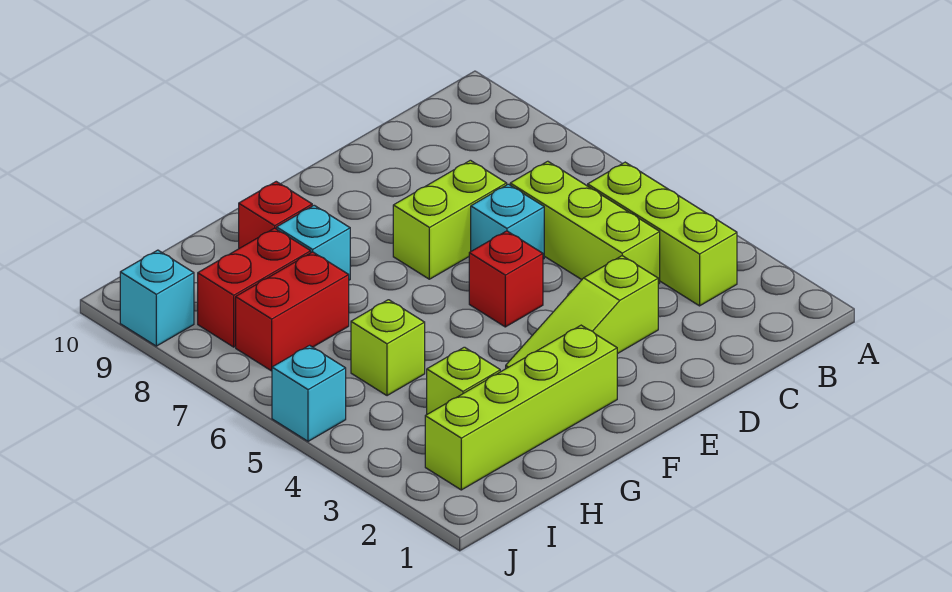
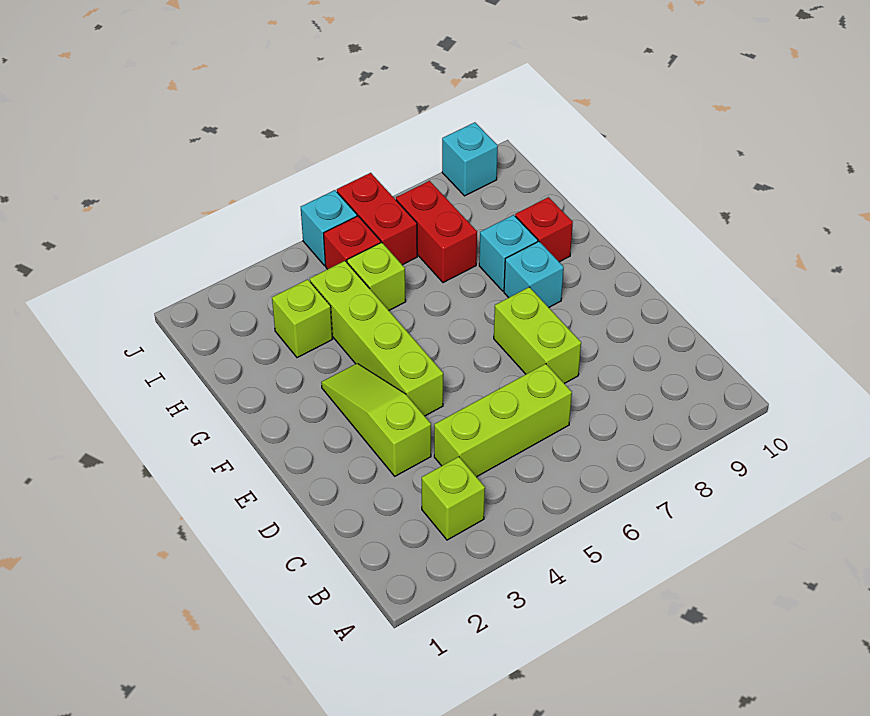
lime 1x3 brick [588,162,737,306] -> lime 1x1 brick [422,457,485,540]
cyan 1x1 brick [471,184,544,259] -> cyan 1x1 brick moved to [504,241,564,307]
red 1x1 brick [469,231,543,327] -> red 1x1 brick moved to [324,216,381,269]
lime 1x4 brick [425,325,617,490] -> lime 1x4 brick moved to [310,261,443,416]
red 1x2 brick [198,228,311,347] -> red 1x2 brick moved to [337,173,417,265]

